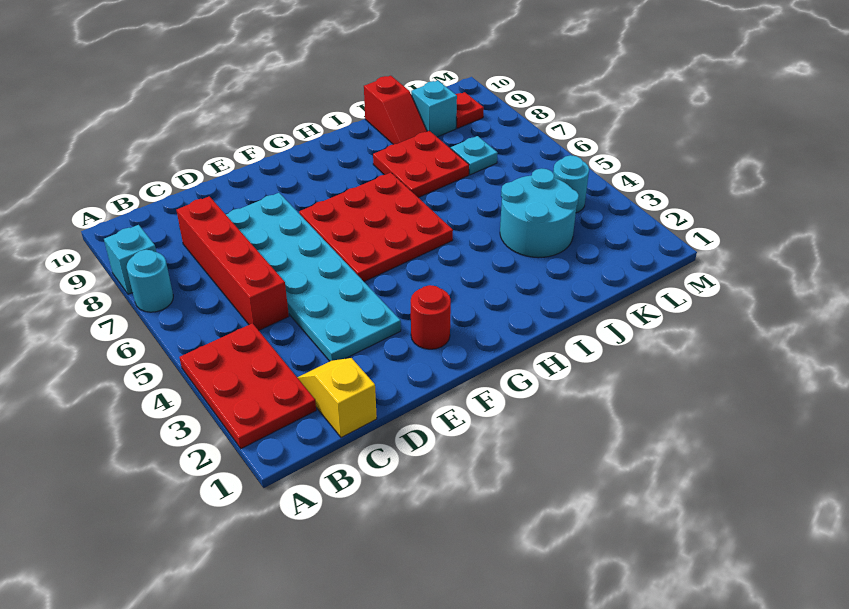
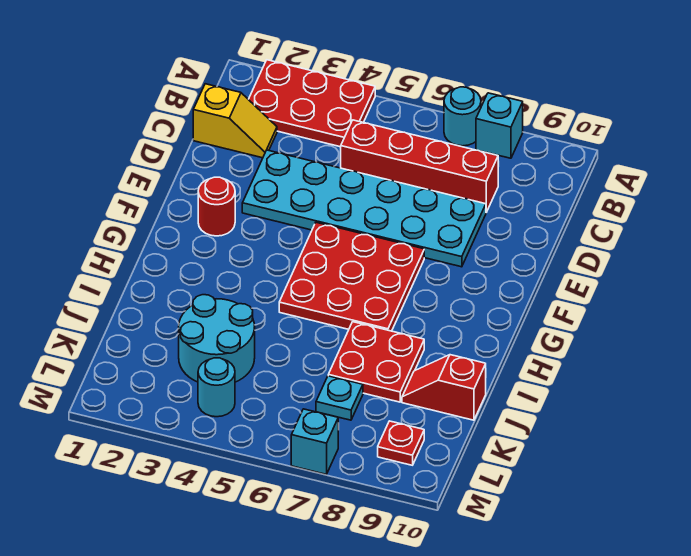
cyan 1x1 brick [411,80,457,137] -> cyan 1x1 brick moved to [291,409,338,474]

